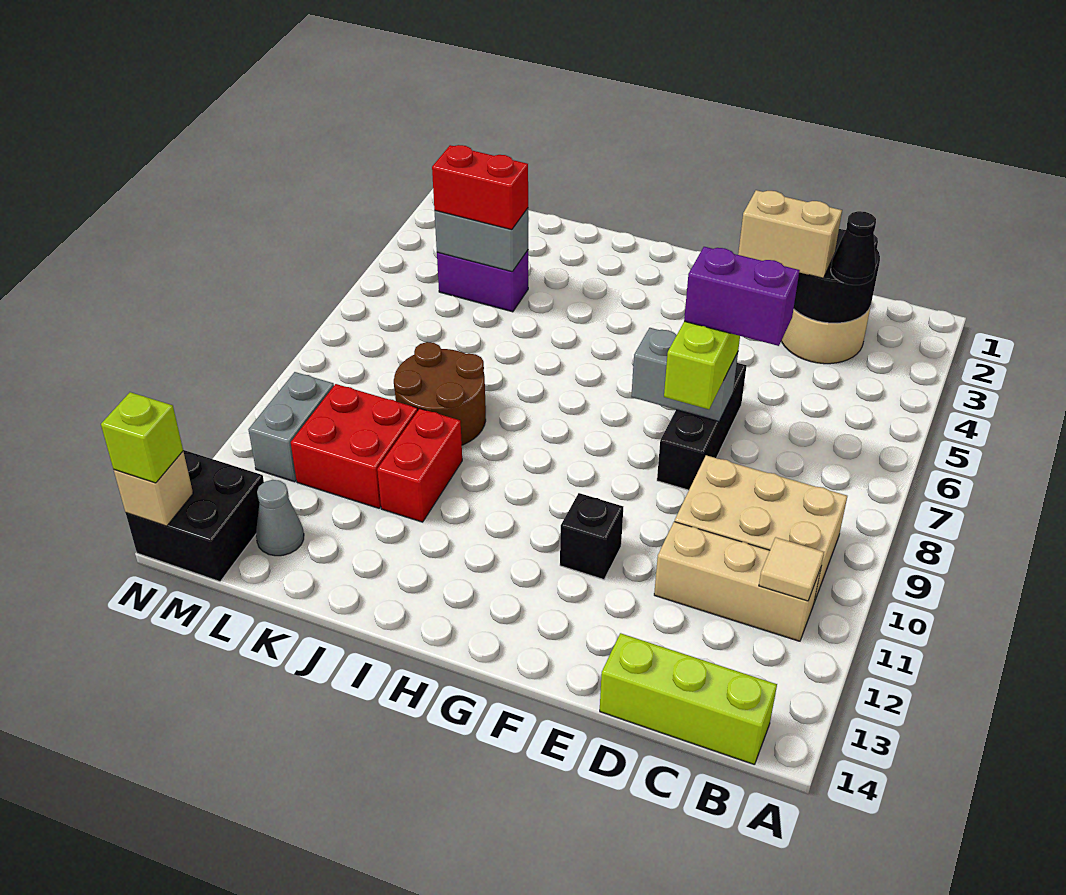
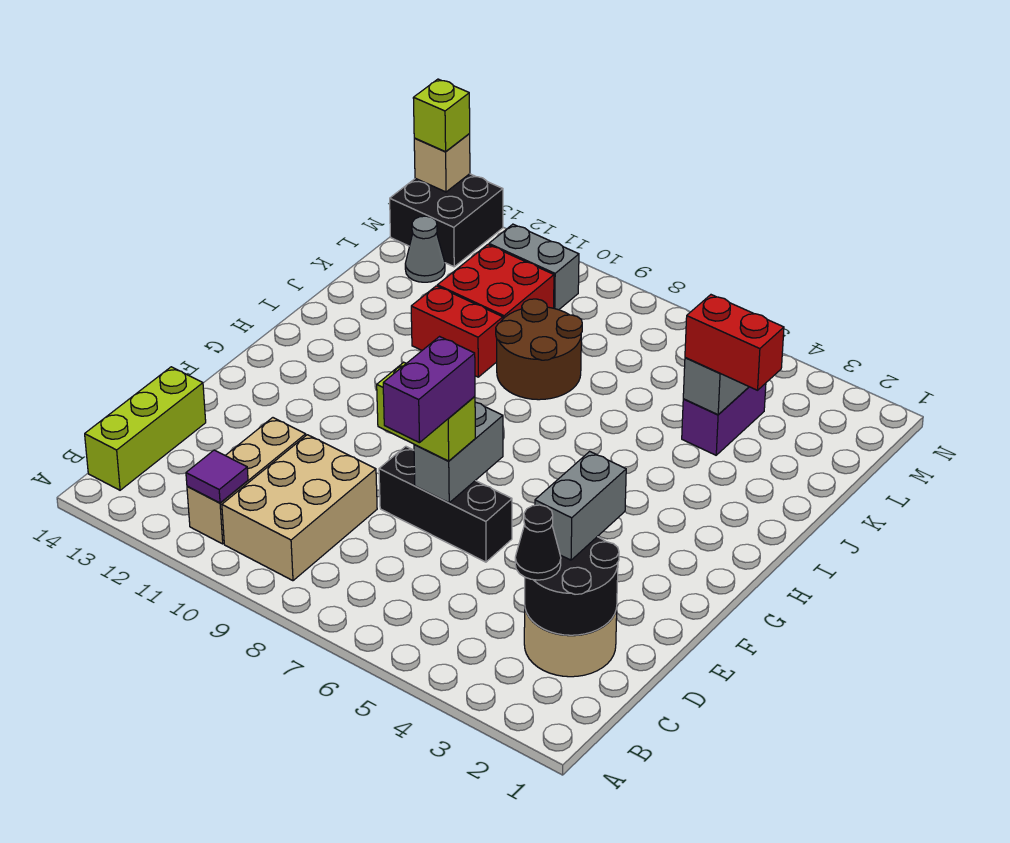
tan 1x1 tile [759,537,824,601] -> purple 1x1 tile [186,450,248,503]
tan 1x2 brick [738,190,842,278] -> grey 1x2 brick [535,451,626,560]
black 1x1 brick [560,493,623,579] -> none
red 1x2 brick [432,145,528,230] -> red 1x2 brick turned to [685,295,784,390]

